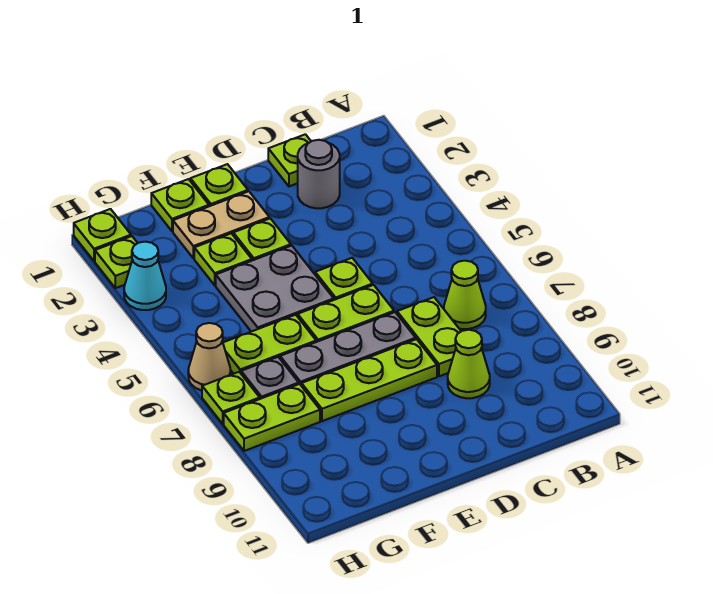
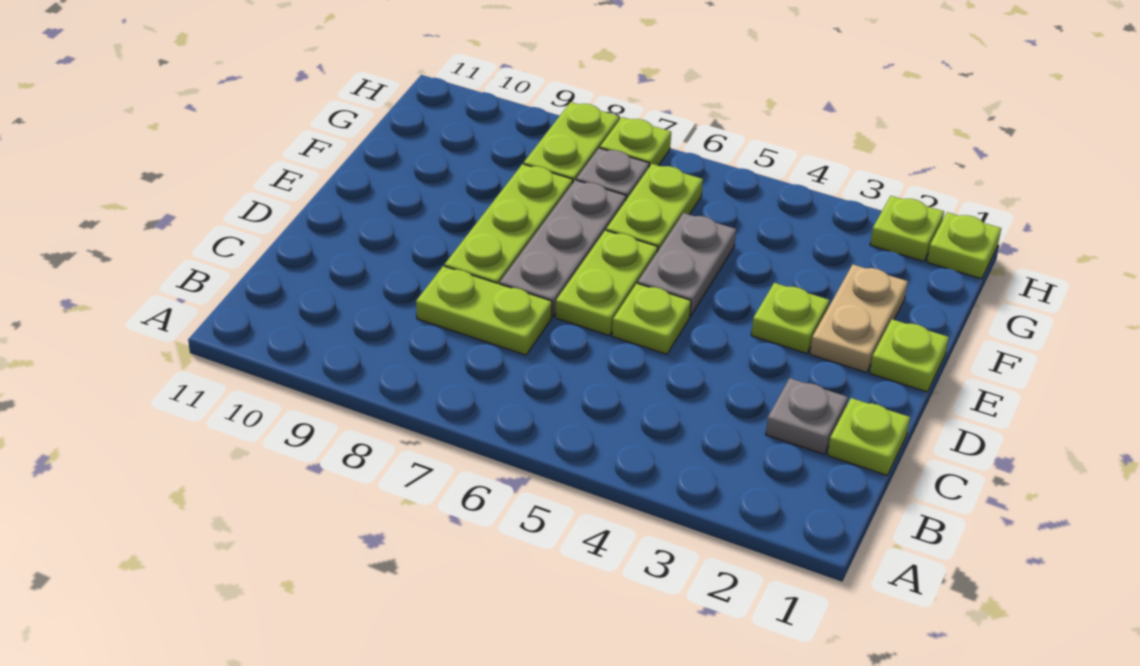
lime 1x1 cone [444,261,486,329] -> none
grey 1x1 round brick [298,140,340,208] -> grey 1x1 plate [766,378,848,454]
lime 1x1 cone [448,330,490,398] -> none
grey 2x2 plate [216,246,334,332] -> grey 1x2 plate [638,213,736,316]
lime 1x1 plate [151,179,209,231] -> none
lime 1x1 plate [194,233,252,285] -> none
cyan 1x1 cone [124,242,166,310] -> none
tan 1x1 cone [188,323,230,390] -> none

